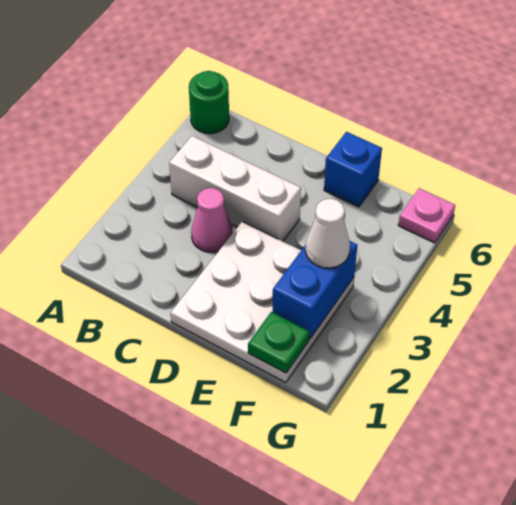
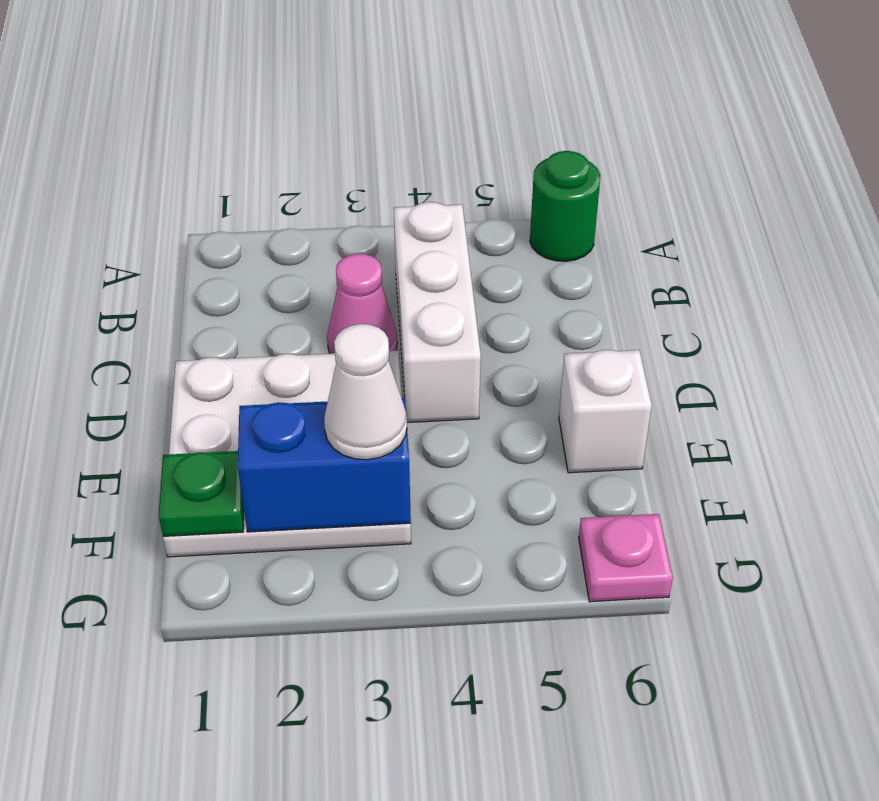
blue 1x1 brick [324,132,382,207] -> white 1x1 brick [559,350,652,473]

